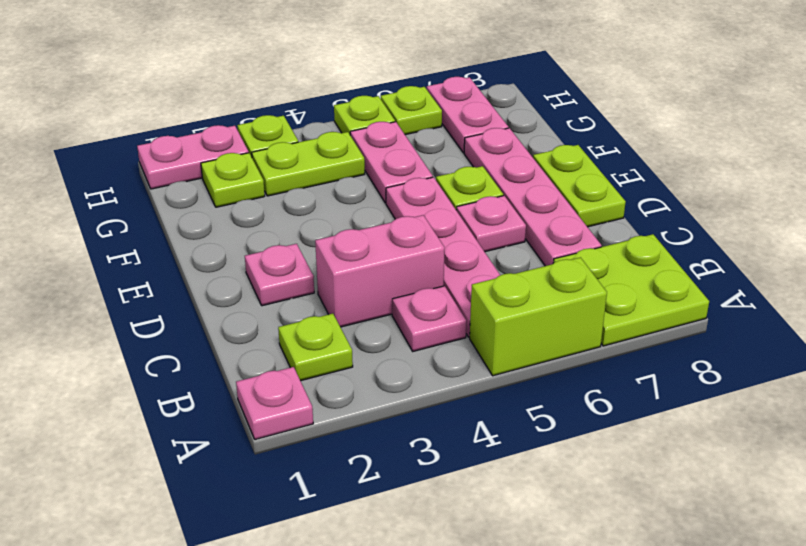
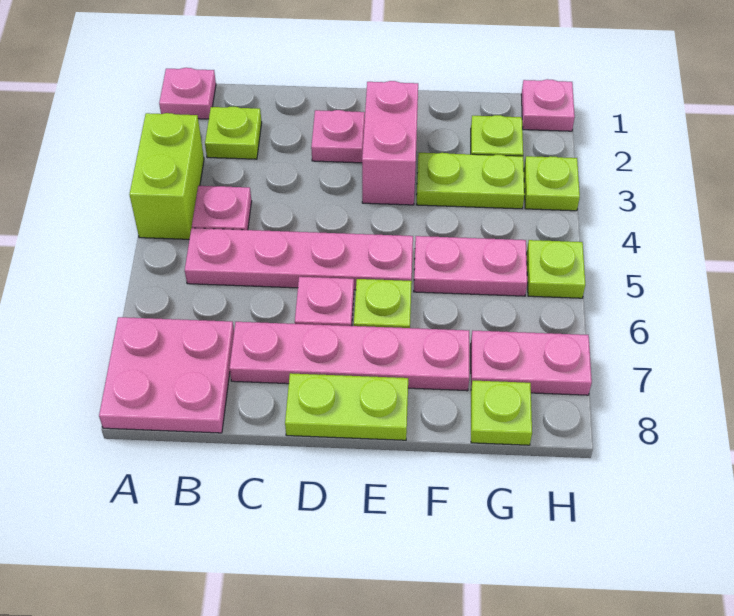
lime 1x2 brick [470,257,607,376] -> lime 1x2 brick moved to [129,113,204,239]
lime 2x2 plate [554,234,709,346] -> pink 2x2 plate [99,317,234,433]
pink 1x2 brick [315,215,445,327] -> pink 1x2 brick moved to [362,81,418,205]
lime 1x2 plate [252,132,365,196] -> lime 1x2 plate turned to [417,153,525,209]
pink 1x2 plate [137,125,249,189] -> pink 1x1 plate [521,79,575,131]
lime 1x1 plate [381,86,442,135] -> lime 1x1 plate moved to [471,381,532,445]

